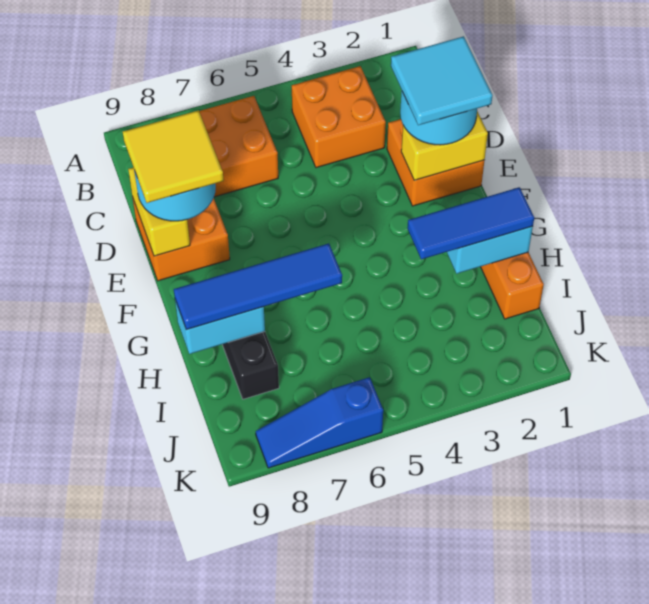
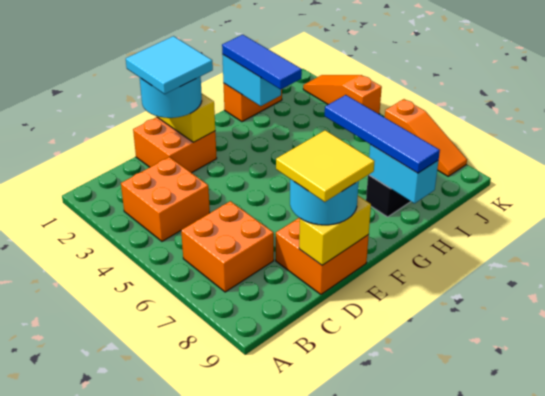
none -> orange 1x3 slope [303,75,382,114]
blue 1x3 slope [256,377,383,468] -> orange 1x3 slope [385,99,467,176]

